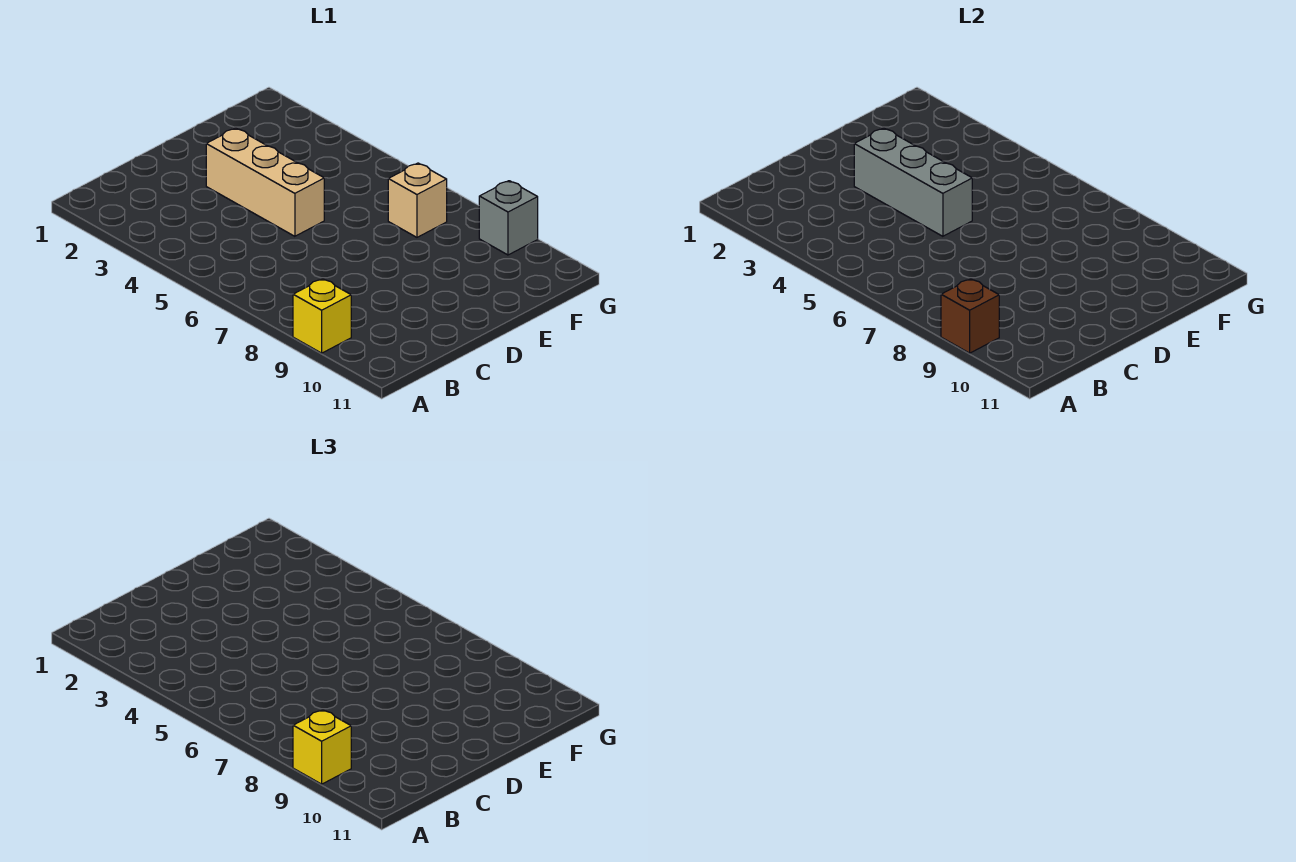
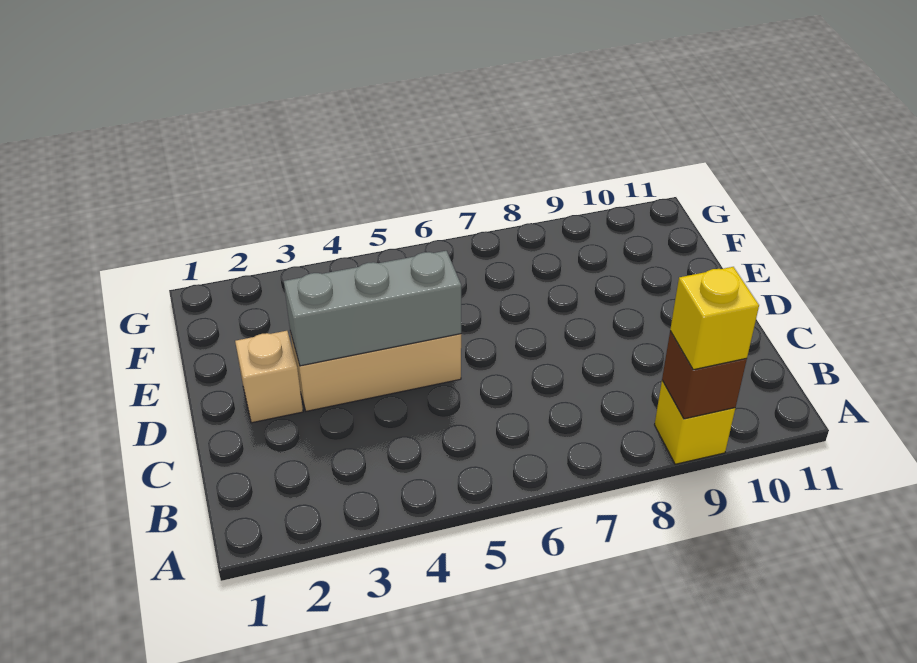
tan 1x1 brick [388,163,447,237] -> tan 1x1 brick moved to [235,331,303,423]
grey 1x1 brick [479,181,538,255] -> none

